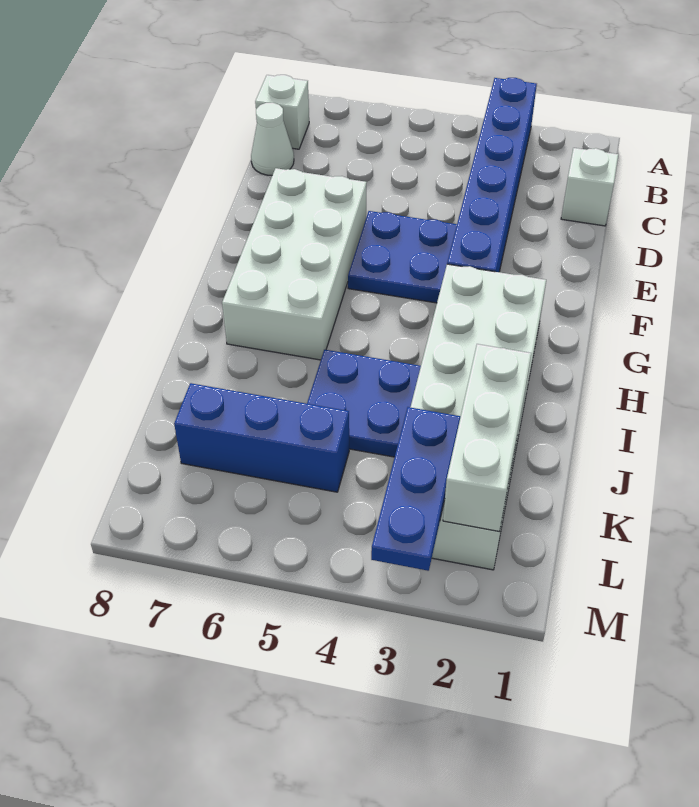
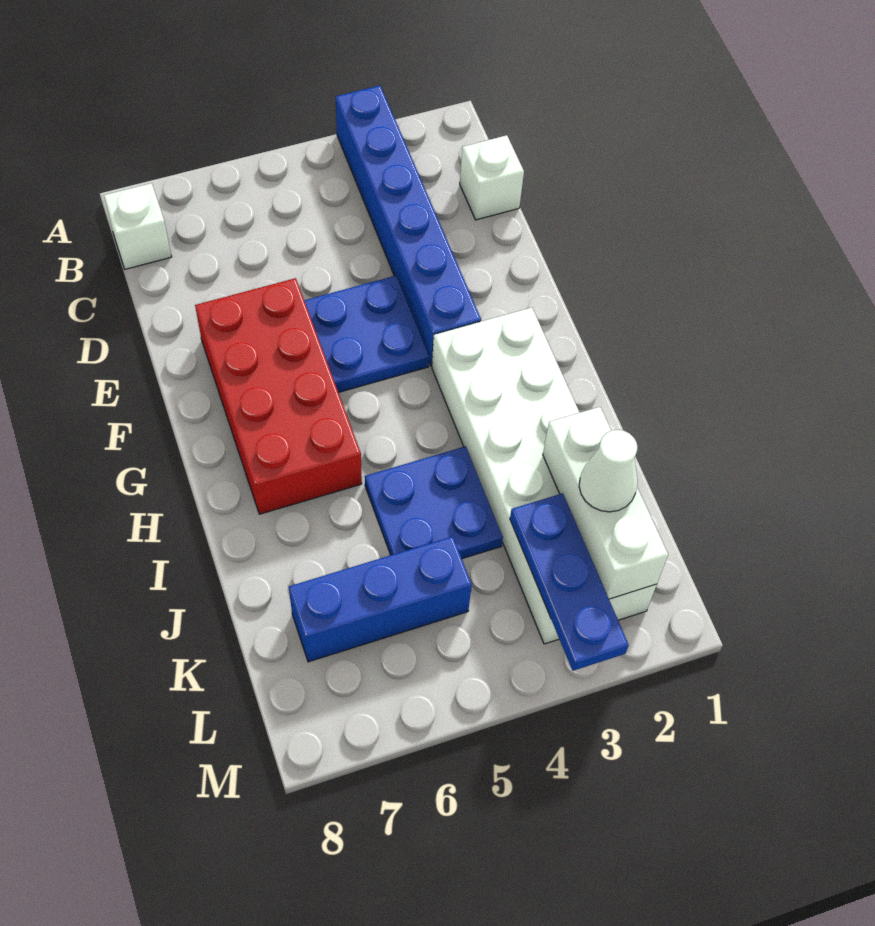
white 1x1 cone [251,103,294,175] -> white 1x1 cone moved to [579,430,638,512]
white 2x4 brick [222,168,367,360] -> red 2x4 brick [195,278,362,514]

